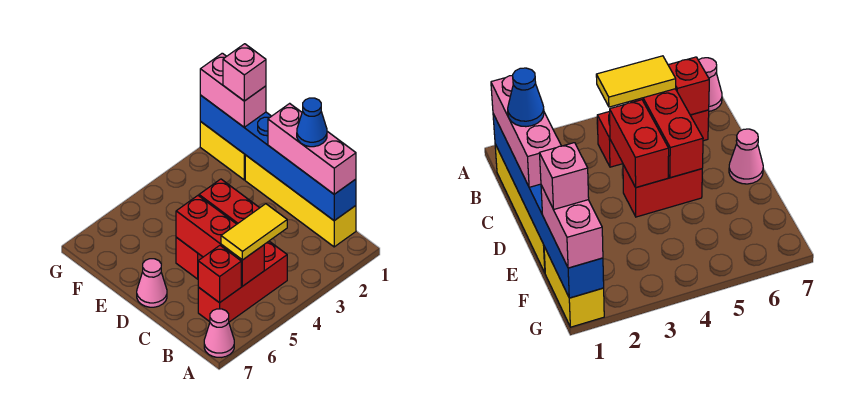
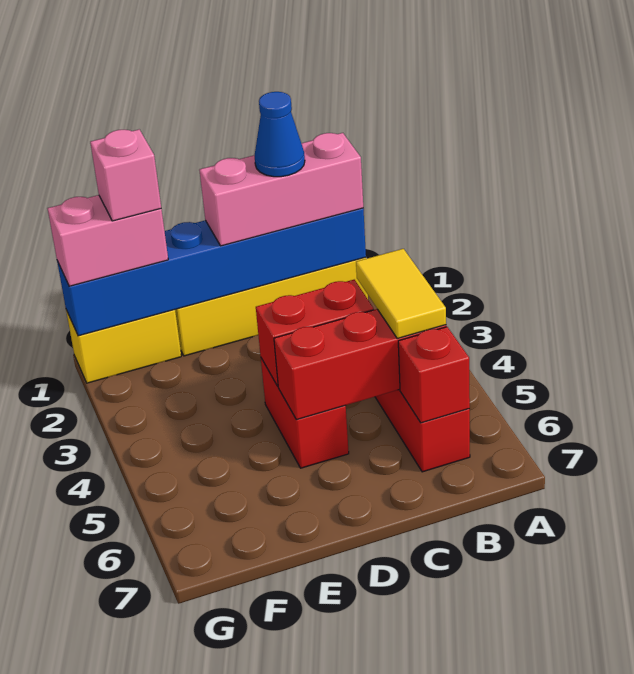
pink 1x1 cone [204,309,234,357] -> none
pink 1x1 cone [137,259,167,307] -> none

